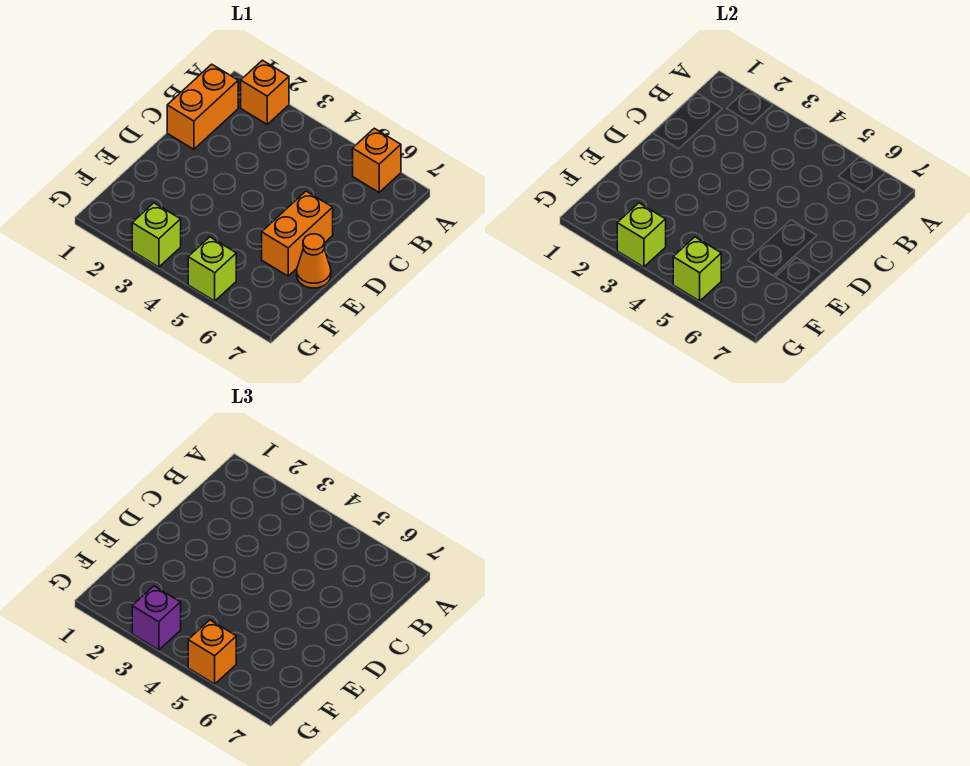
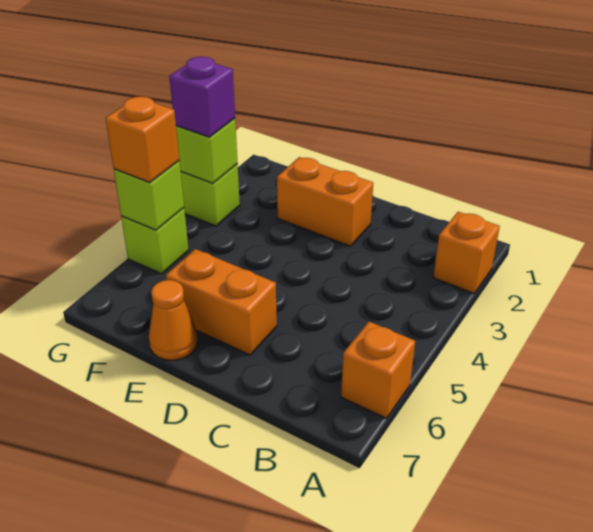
orange 1x2 brick [167,64,238,149] -> orange 1x2 brick moved to [277,157,373,246]

